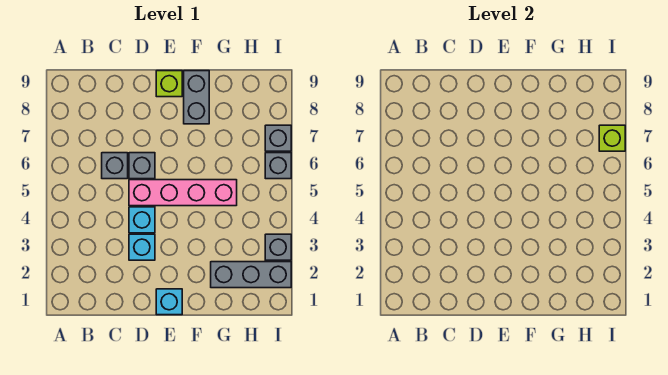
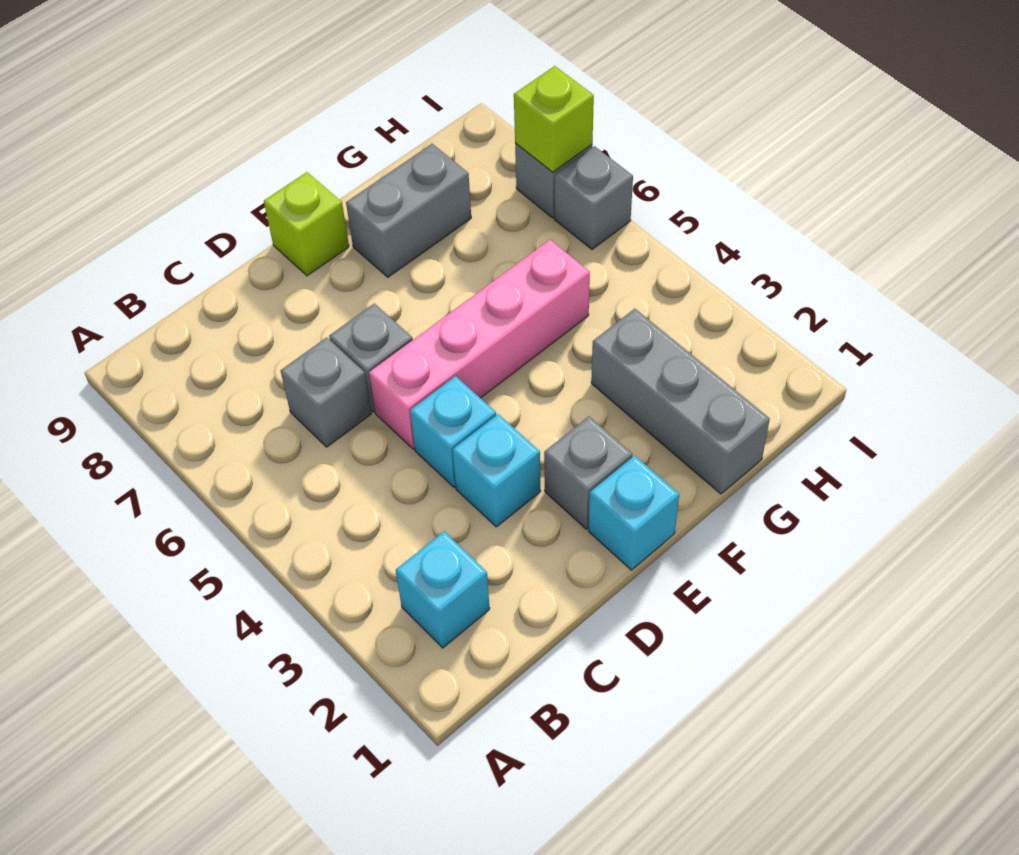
none -> cyan 1x1 brick [396,531,490,648]
grey 1x2 brick [184,71,209,124] -> grey 1x2 brick turned to [346,144,471,277]
grey 1x3 brick [211,262,291,288] -> grey 1x3 brick turned to [591,309,770,494]
grey 1x1 brick [265,234,291,260] -> grey 1x1 brick moved to [544,416,632,529]

